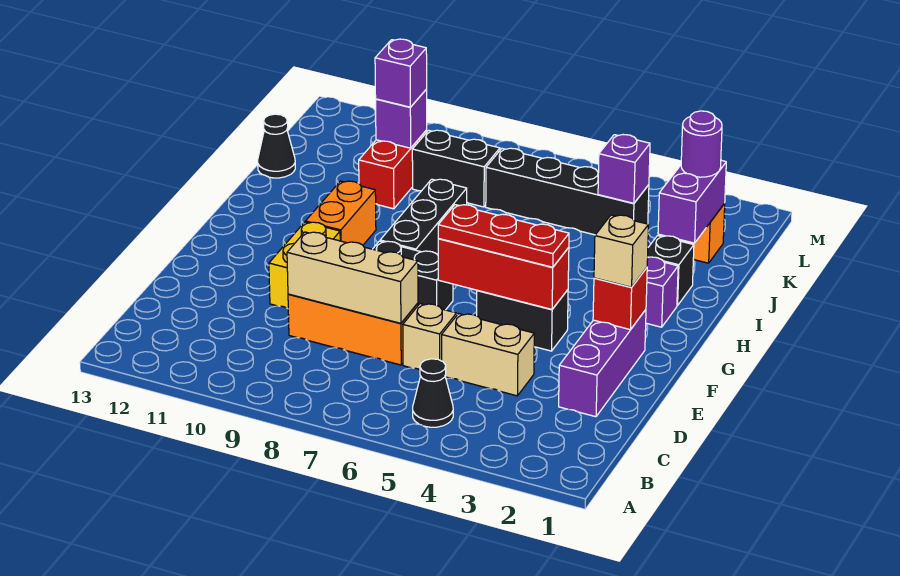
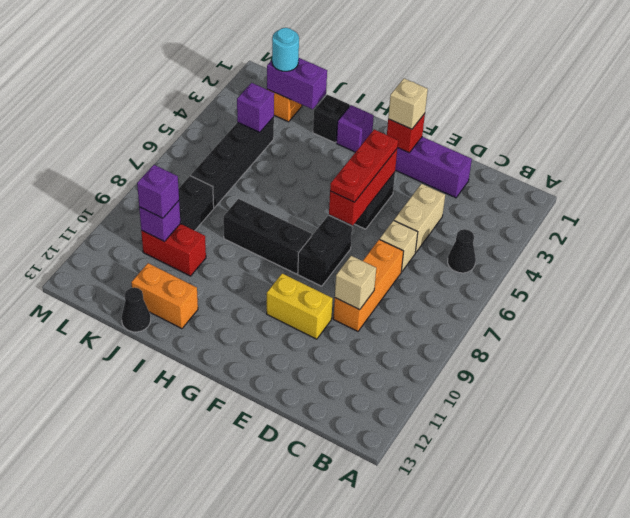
tan 1x3 brick [287,232,418,323] -> tan 1x1 brick [335,256,376,310]
orange 1x2 brick [306,181,376,245] -> orange 1x2 brick moved to [131,263,198,329]
purple 1x1 round brick [681,111,722,177] -> cyan 1x1 round brick [272,28,299,71]

